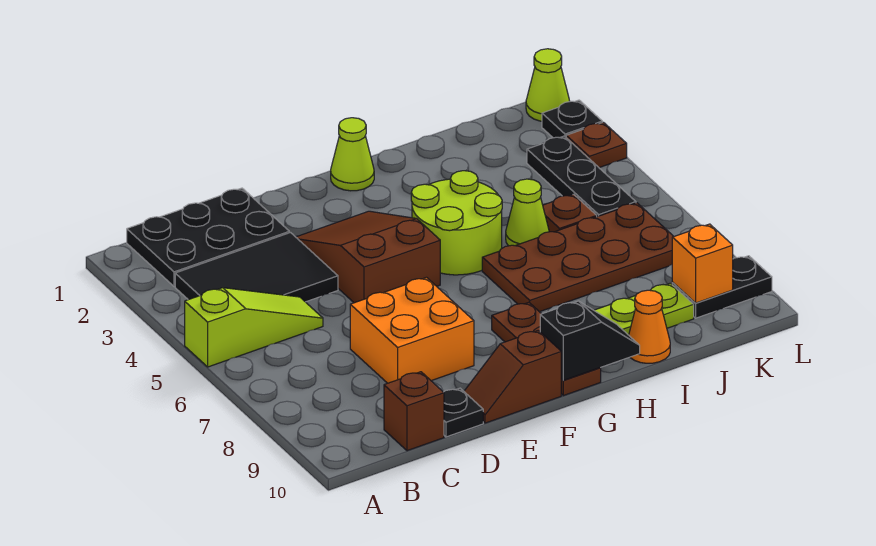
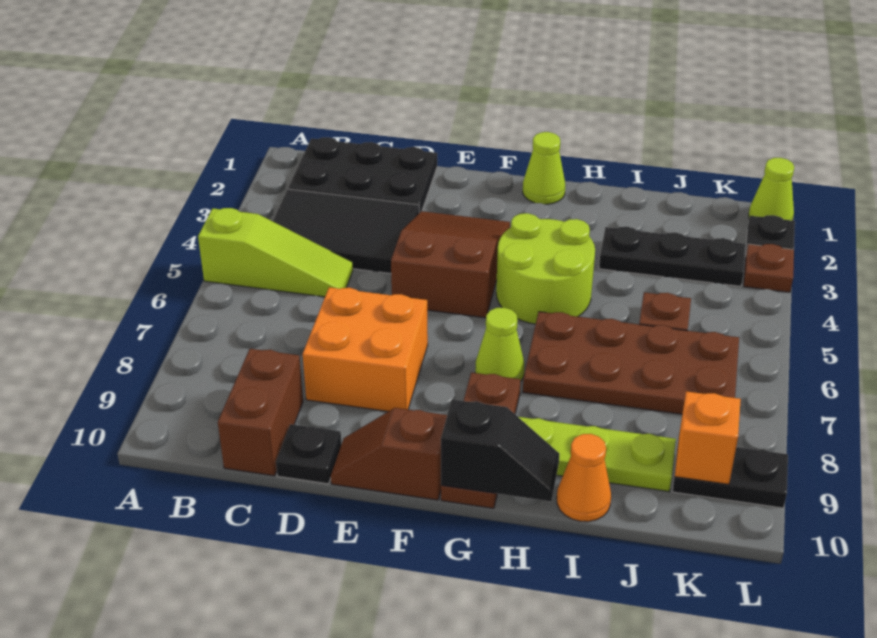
brown 1x1 brick [384,372,444,451] -> brown 1x2 brick [218,349,303,476]
lime 1x1 cone [506,179,549,246] -> lime 1x1 cone moved to [475,308,524,382]
black 1x3 plate [527,136,636,217] -> black 1x3 plate turned to [599,227,746,286]

